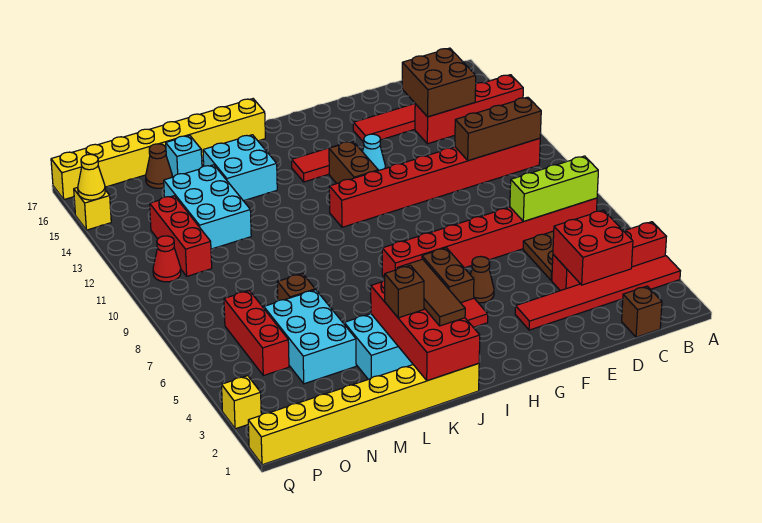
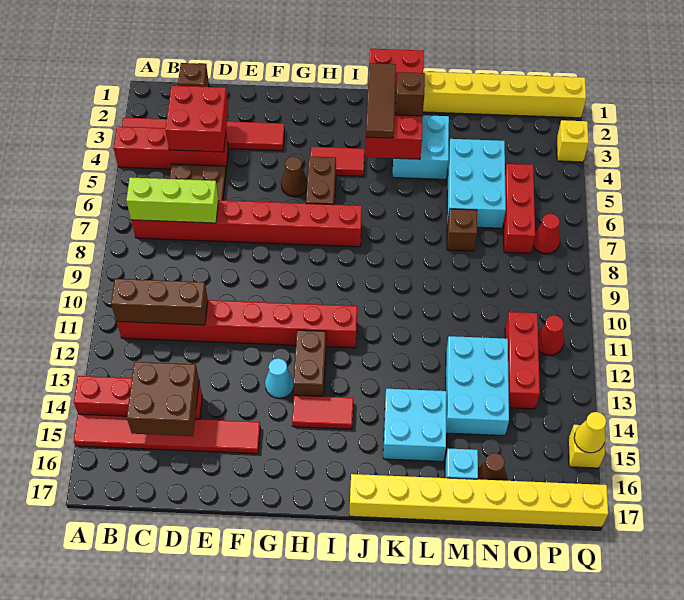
none -> red 1x1 cone [533,214,560,254]

